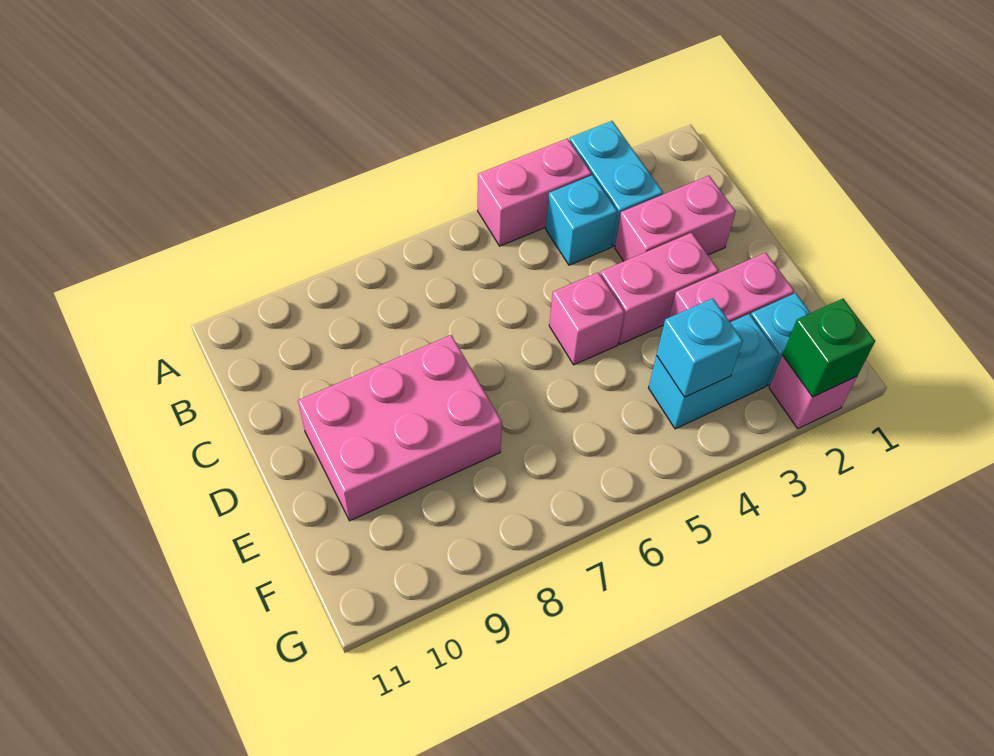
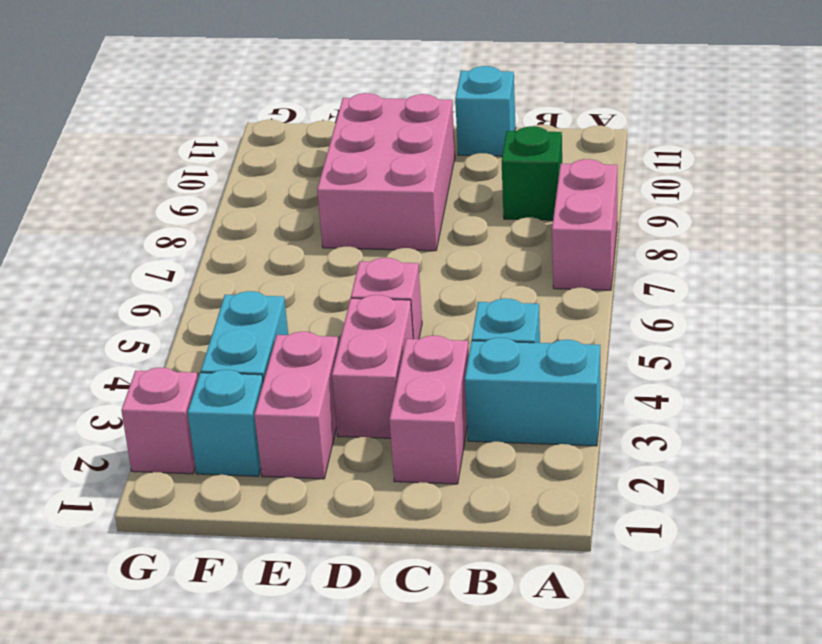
pink 1x2 brick [478,138,591,246] -> pink 1x2 brick moved to [552,159,617,290]
cyan 1x1 brick [657,298,743,397] -> cyan 1x1 brick moved to [455,66,516,156]
green 1x1 brick [782,299,875,397] -> green 1x1 brick moved to [501,126,562,220]

